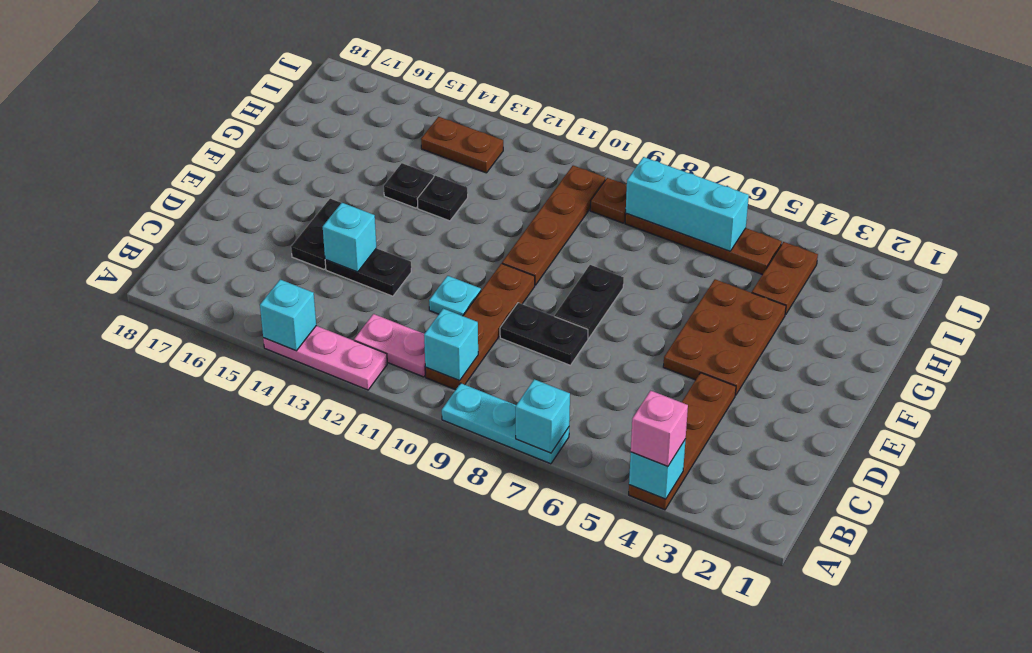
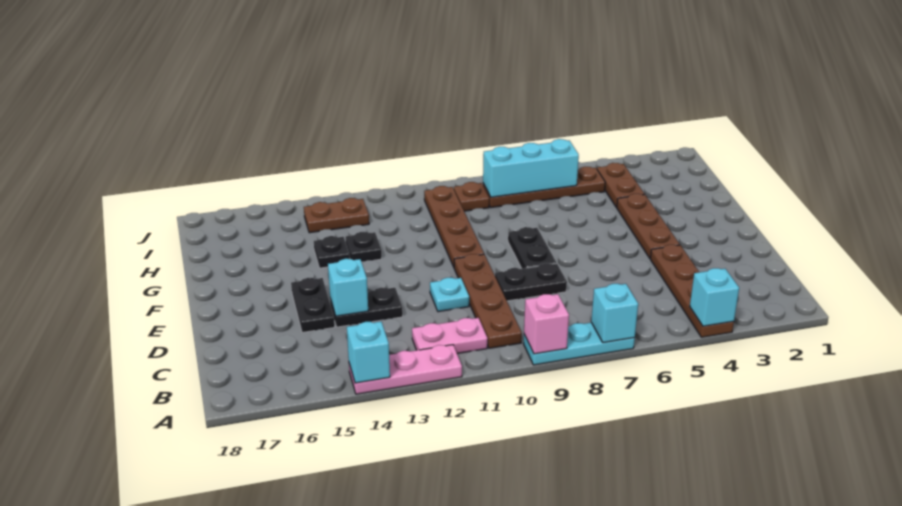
pink 1x1 brick [631,391,688,467] -> pink 1x1 brick moved to [524,294,569,354]
cyan 1x1 brick [424,309,478,381] -> none
brown 2x3 plate [663,279,786,395] -> brown 1x3 plate [617,194,680,258]

